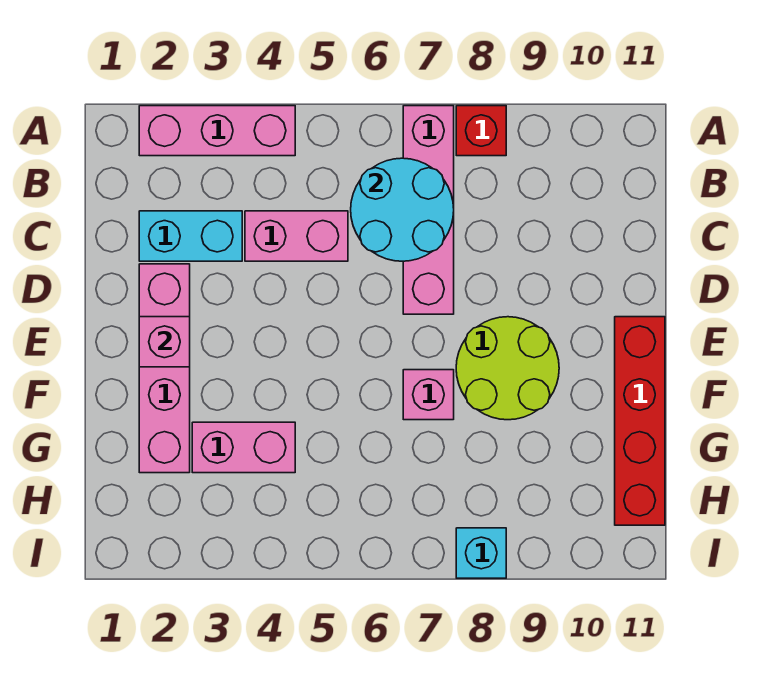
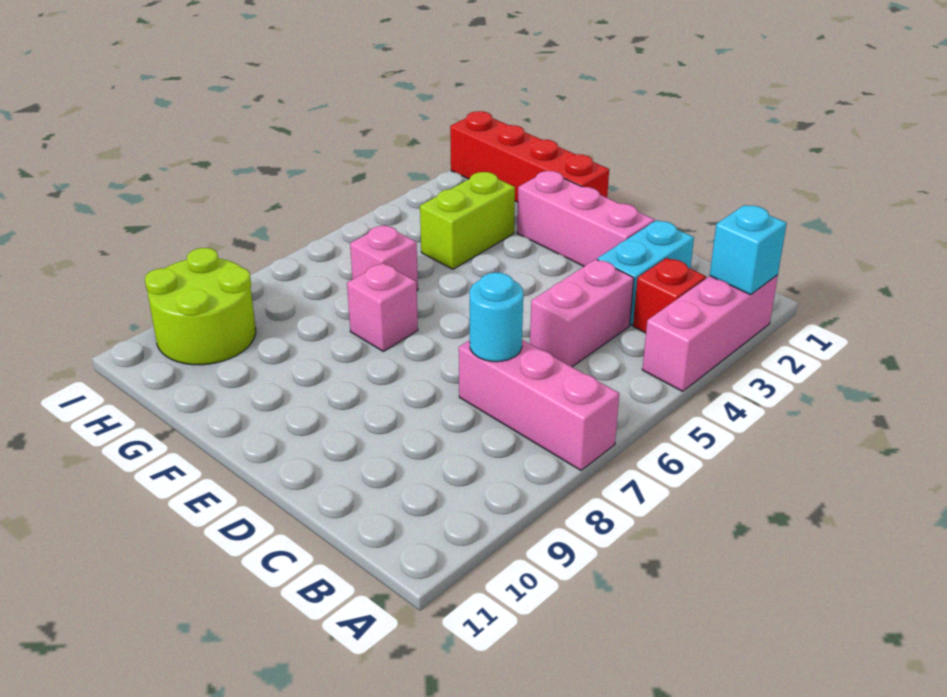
pink 1x4 brick [403,106,454,314] -> pink 1x3 brick [459,340,619,470]
red 1x1 brick [456,106,506,156] -> red 1x1 brick moved to [633,258,706,333]
cyan 2x2 round brick [351,158,454,261] -> cyan 1x1 round brick [470,273,523,362]
pink 1x4 brick [139,264,190,473] -> pink 1x3 brick [517,171,655,266]
pink 1x1 brick [139,317,190,367] -> pink 1x1 brick moved to [350,225,418,290]
lime 2x2 round brick [456,317,559,420] -> lime 2x2 round brick moved to [145,248,256,365]
red 1x4 brick [615,317,665,525] -> red 1x4 brick moved to [450,111,609,202]
pink 1x2 brick [192,422,295,473] -> lime 1x2 brick [420,172,515,269]
cyan 1x1 brick [456,528,506,578] -> cyan 1x1 brick moved to [710,205,787,295]

